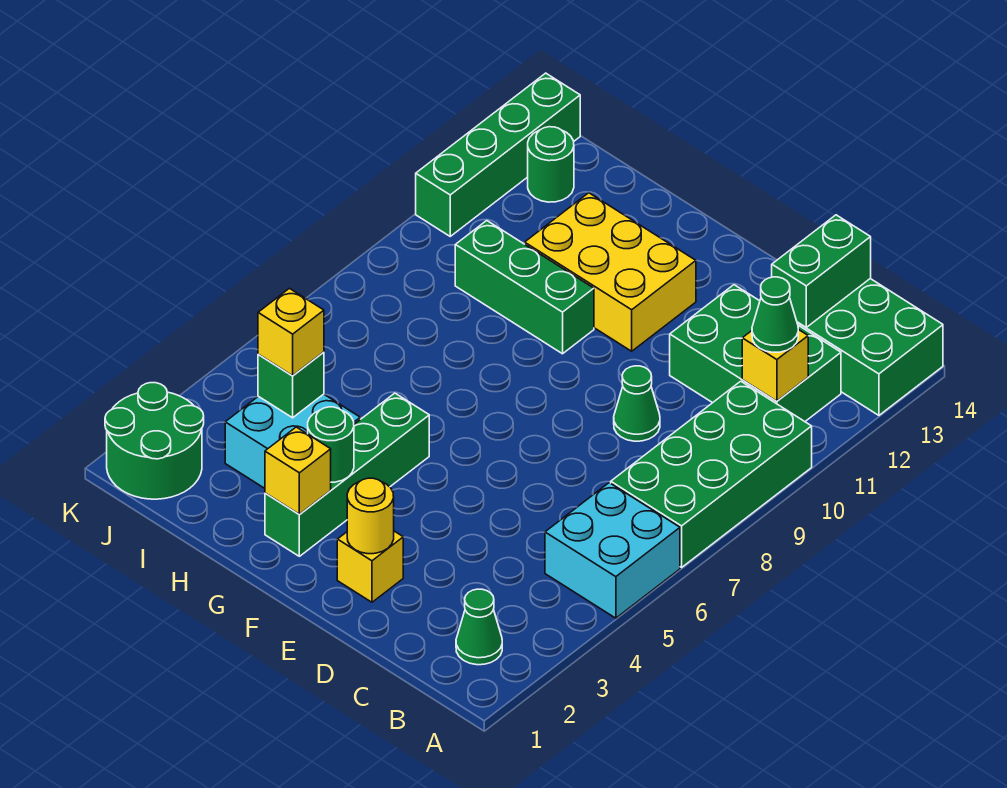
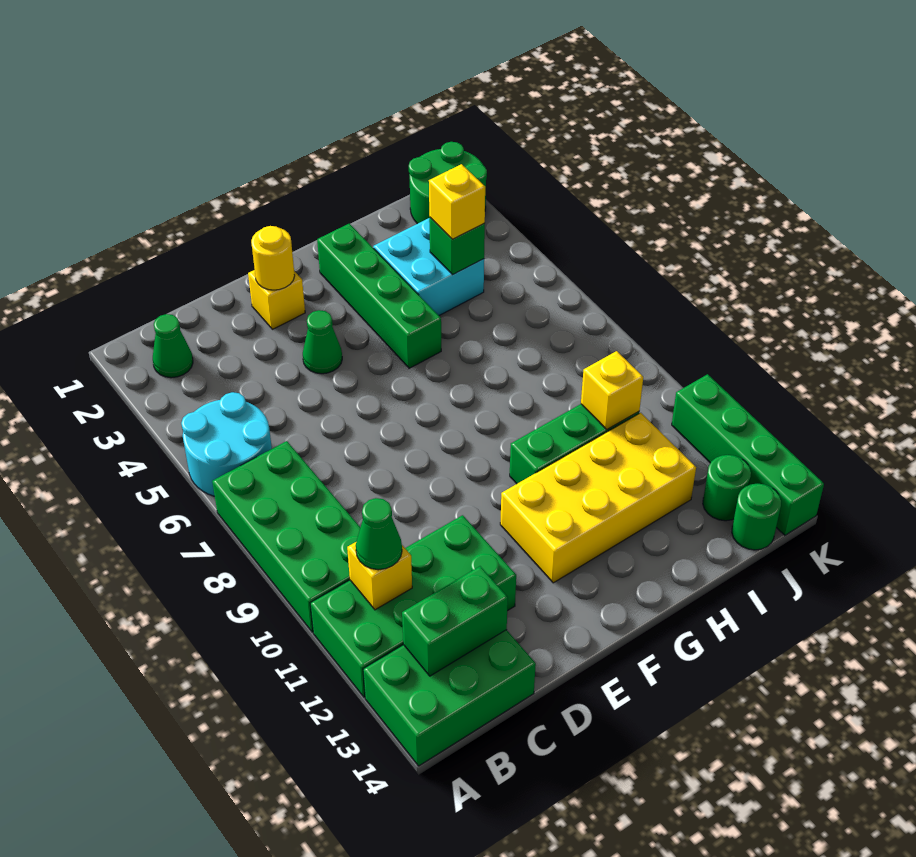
cyan 2x2 brick [545,483,680,618] -> cyan 2x2 round brick [181,392,272,496]
green 2x3 brick [670,285,841,421] -> green 2x4 brick [310,515,516,697]
green 1x2 brick [772,215,871,327] -> green 1x2 brick turned to [402,566,508,676]
green 1x1 cone [614,366,660,441] -> green 1x1 cone moved to [303,310,342,374]
yellow 2x3 brick [525,193,696,351] -> yellow 2x4 brick [500,413,696,583]
yellow 1x1 brick [265,427,331,515] -> yellow 1x1 brick moved to [581,351,643,430]
green 1x1 round brick [308,407,354,482] -> green 1x1 round brick moved to [732,484,781,550]

